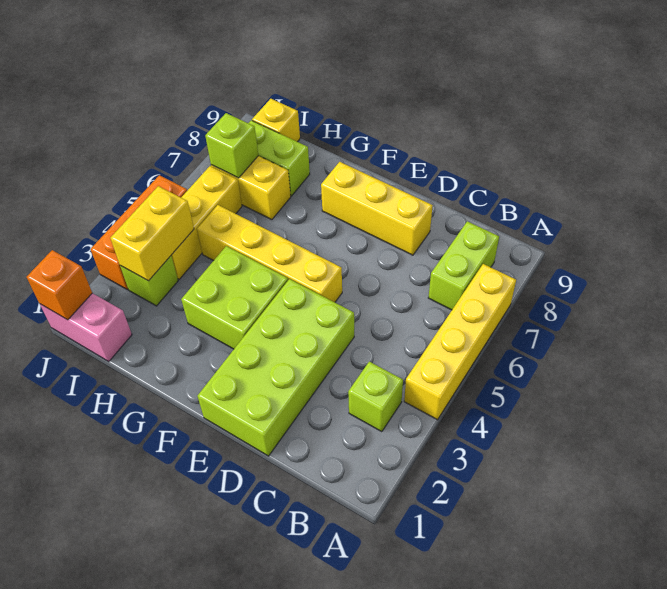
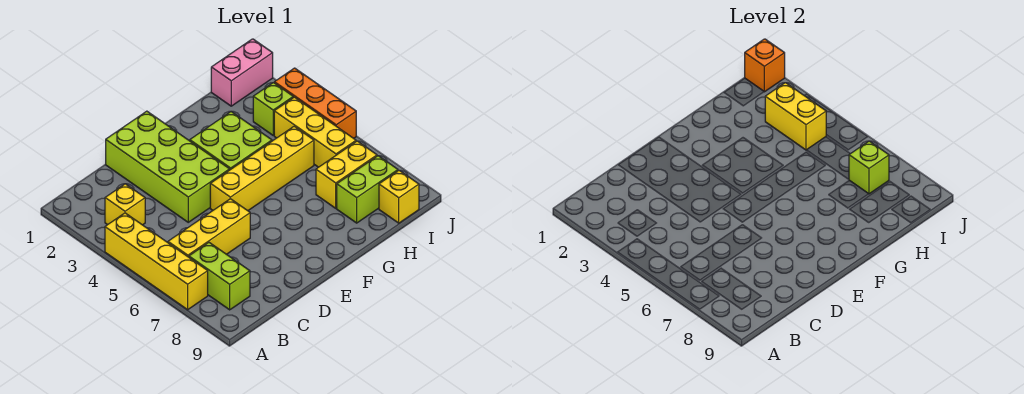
lime 1x1 brick [348,362,403,432] -> yellow 1x1 brick [105,184,145,225]
yellow 1x3 brick [321,162,433,255] -> yellow 1x3 brick moved to [168,199,250,257]

